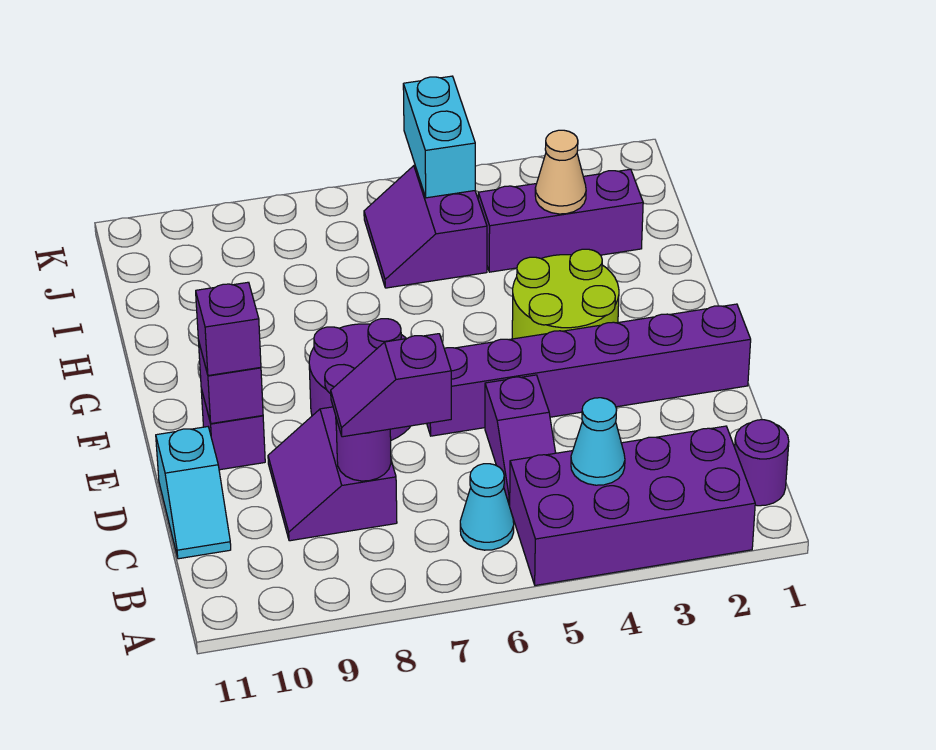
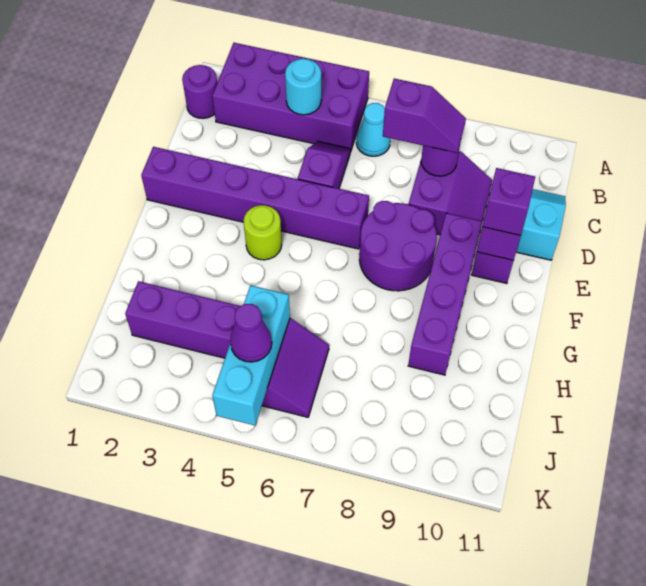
cyan 1x1 cone [571,398,625,485] -> cyan 1x1 round brick [285,59,321,115]
none -> purple 1x4 brick [408,213,482,375]
lime 2x2 round brick [512,249,619,339] -> lime 1x1 round brick [243,205,282,260]
tan 1x1 cone [535,130,586,214] -> none
cyan 1x2 brick [403,76,475,198] -> cyan 1x3 brick [212,285,290,425]
none -> purple 1x1 cone [230,304,272,362]

